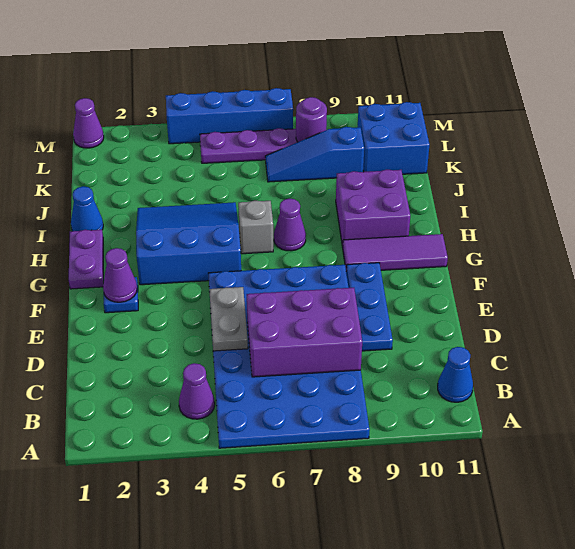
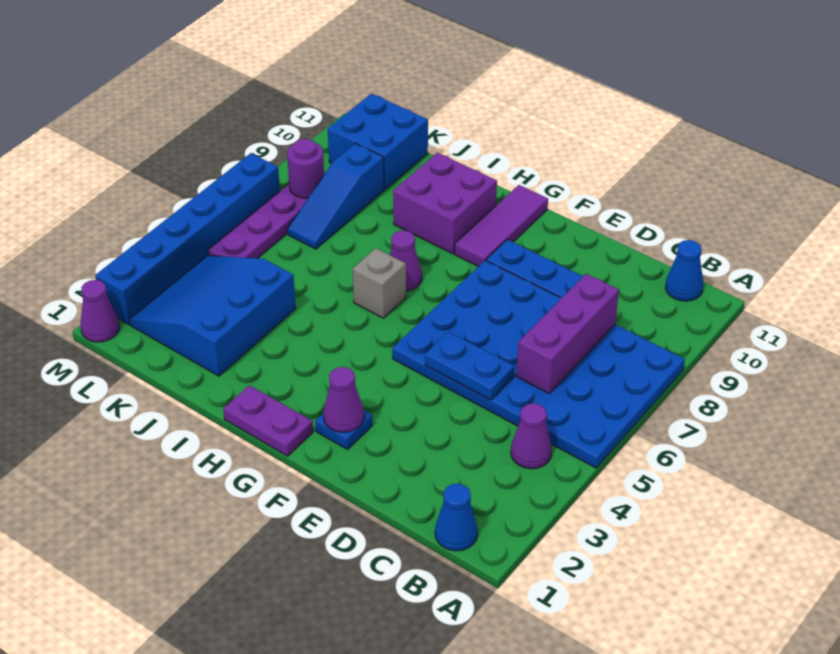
purple 2x3 brick [247,288,362,377] -> purple 1x3 brick [516,274,619,393]
grey 1x2 plate [209,287,248,351] -> blue 1x2 plate [425,332,514,400]
blue 3x3 slope [136,202,241,285] -> blue 3x3 slope moved to [129,256,296,376]
blue 1x1 cone [71,186,103,231] -> blue 1x1 cone moved to [435,484,478,551]
blue 1x4 brick [166,88,293,144] -> blue 1x6 brick [95,153,280,325]

